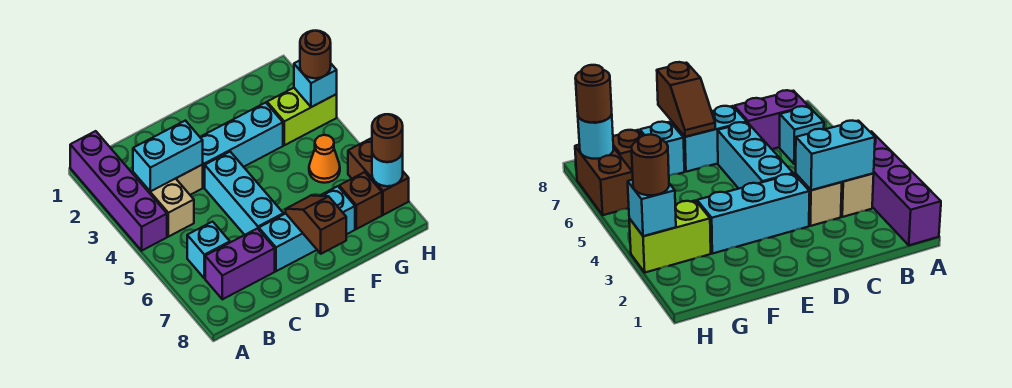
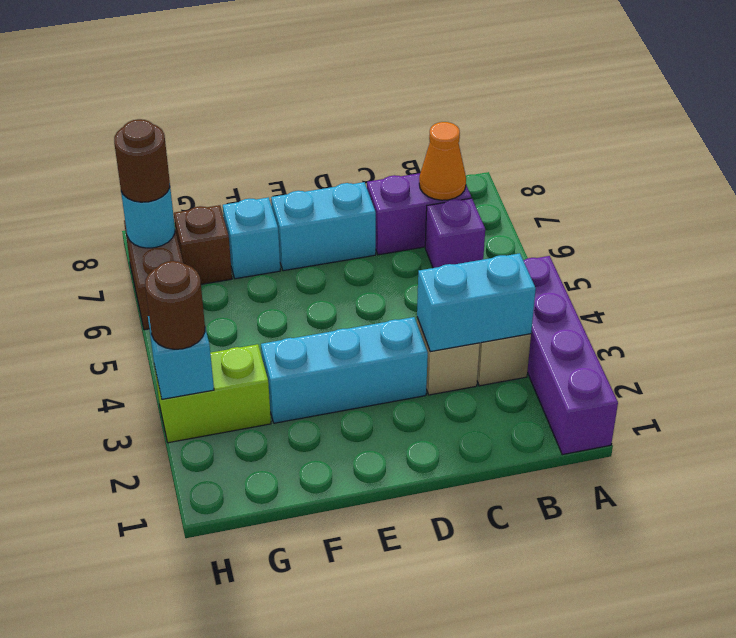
cyan 1x1 brick [187,222,230,278] -> purple 1x1 brick [425,198,485,268]
cyan 1x3 brick [205,152,283,235] -> none
brown 1x2 slope [286,195,346,254] -> none
orange 1x1 cone [309,135,340,183] -> orange 1x1 cone moved to [419,122,466,200]

